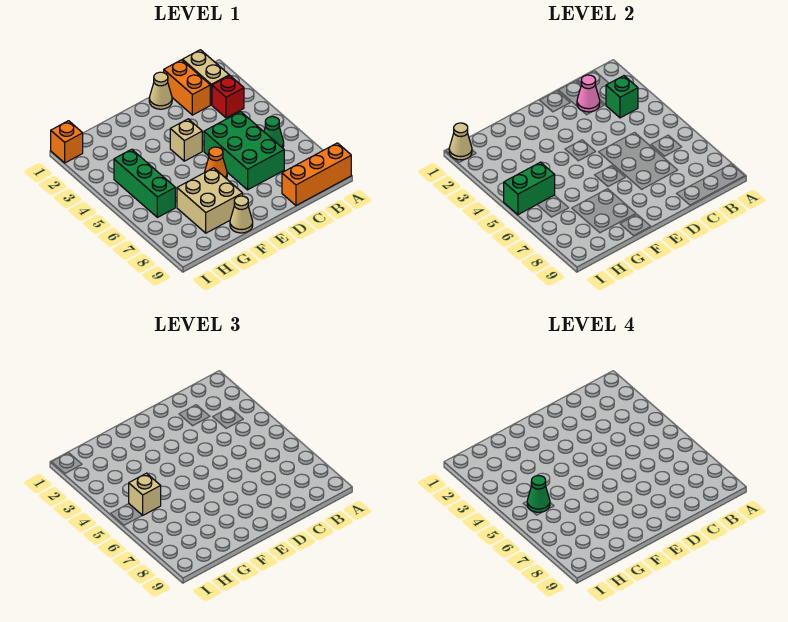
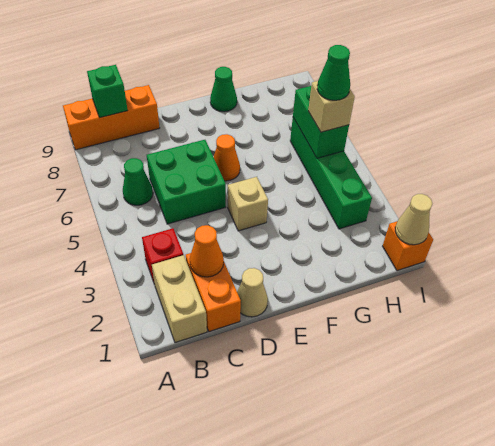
green 1x1 brick [606,76,638,118] -> green 1x1 brick moved to [87,65,128,118]
pink 1x1 cone [577,75,600,112] -> orange 1x1 cone [190,225,224,277]
green 2x3 brick [204,112,284,190] -> green 2x2 brick [147,140,226,224]
tan 2x2 brick [177,168,243,233] -> none
tan 1x1 cone [230,196,253,233] -> green 1x1 cone [210,67,237,112]
green 1x3 brick [114,149,175,217] -> green 1x4 brick [290,118,372,229]
green 1x2 brick [504,162,555,215] -> green 1x2 brick turned to [293,86,349,158]

